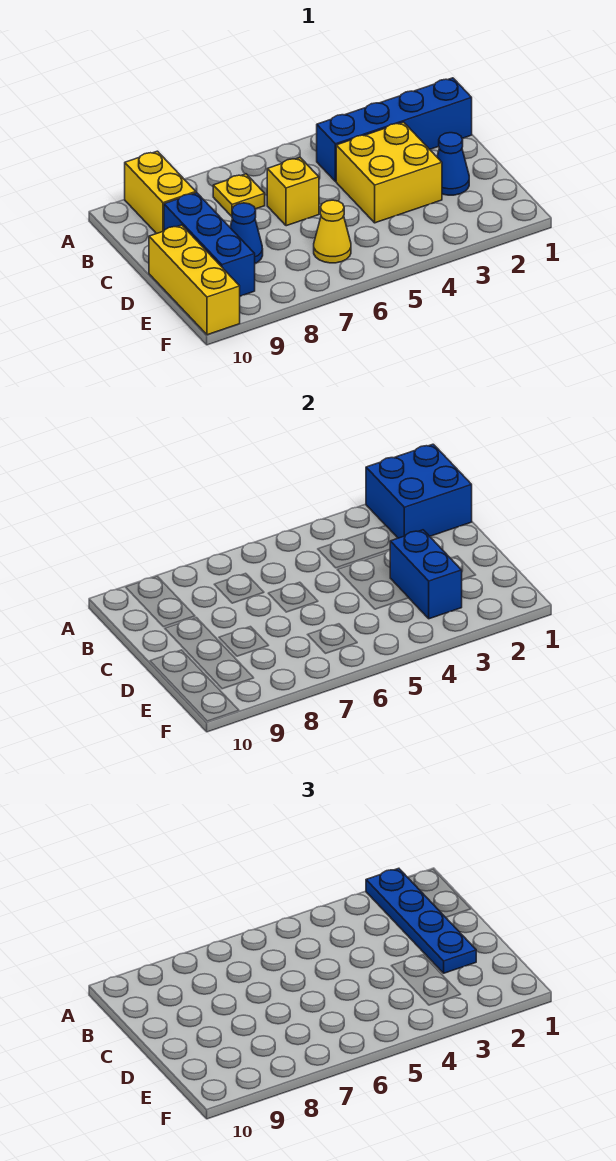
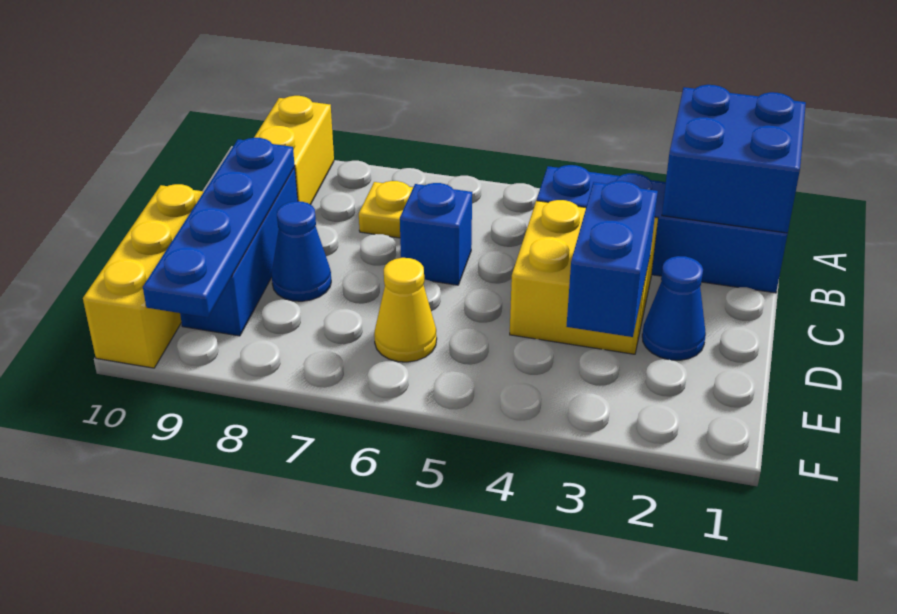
blue 1x4 plate [366,868,476,973] -> blue 1x4 plate moved to [143,138,295,317]
yellow 1x1 brick [267,158,319,226] -> blue 1x1 brick [400,183,472,285]

